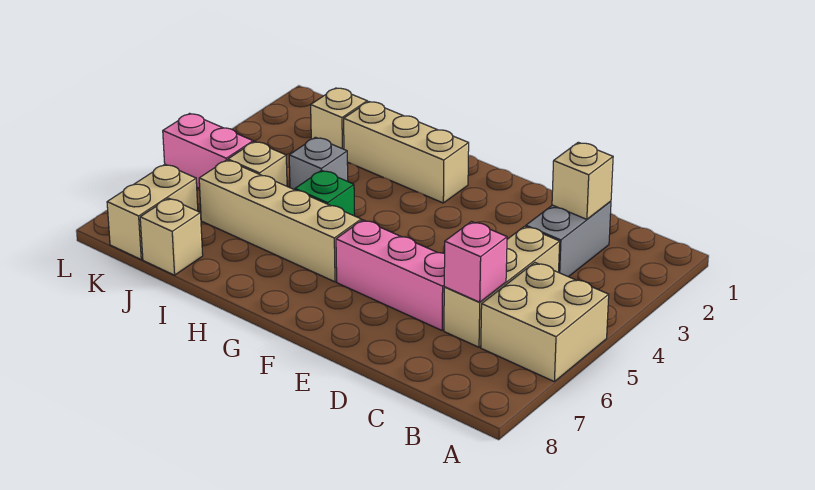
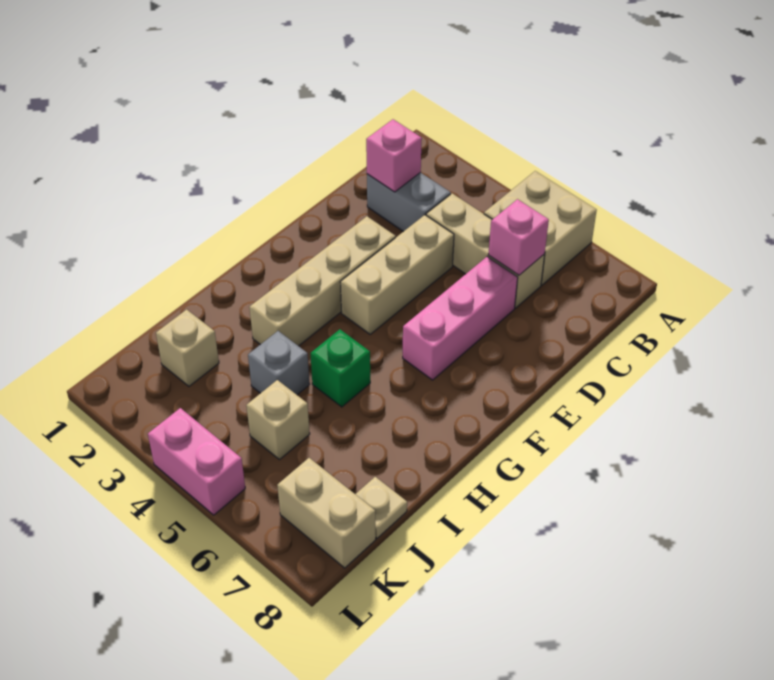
tan 1x1 brick [552,142,613,219] -> pink 1x1 brick [366,119,422,192]
tan 1x3 brick [344,102,469,203] -> tan 1x3 brick moved to [340,215,454,334]
tan 1x4 brick [199,160,361,282] -> tan 1x4 brick moved to [249,216,396,346]
tan 1x1 brick [140,198,203,275] -> tan 1x1 plate [356,477,407,538]
pink 1x2 brick [163,113,253,189] -> pink 1x2 brick turned to [148,408,245,515]

